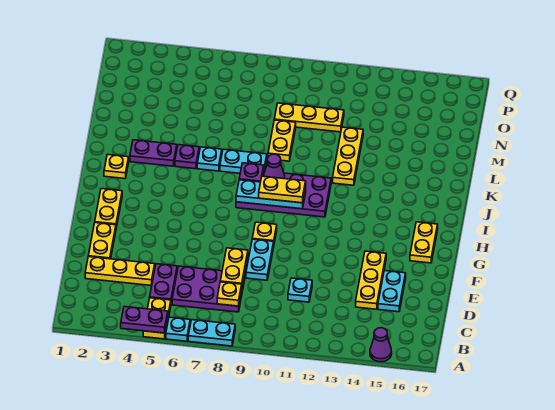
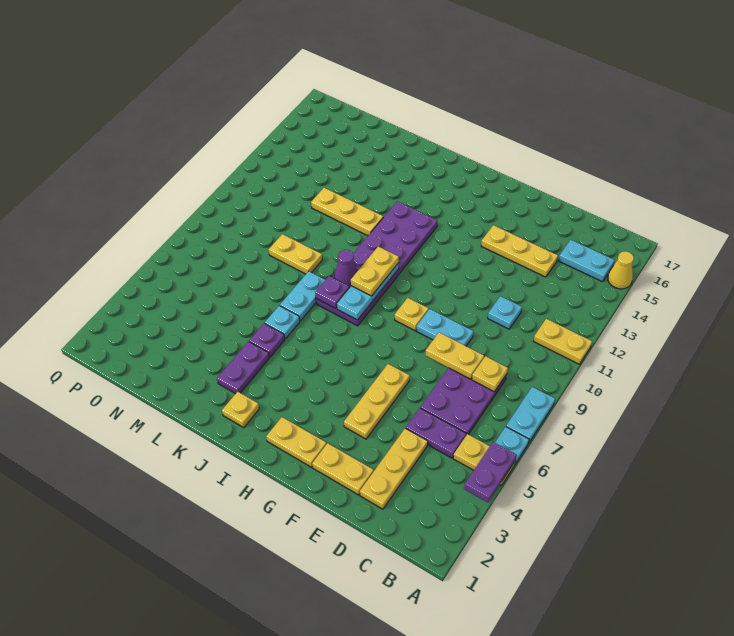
purple 1x1 cone [370,328,392,362] -> yellow 1x1 cone [608,251,634,289]
cyan 1x2 plate [378,271,406,312] -> cyan 1x2 plate moved to [559,240,614,282]
yellow 1x2 plate [410,222,438,263] -> yellow 1x2 plate moved to [534,319,592,364]
purple 2x4 plate [236,171,331,217] -> purple 2x6 plate [316,201,437,326]
yellow 1x3 plate [274,103,344,132] -> yellow 1x3 plate moved to [344,364,410,439]

